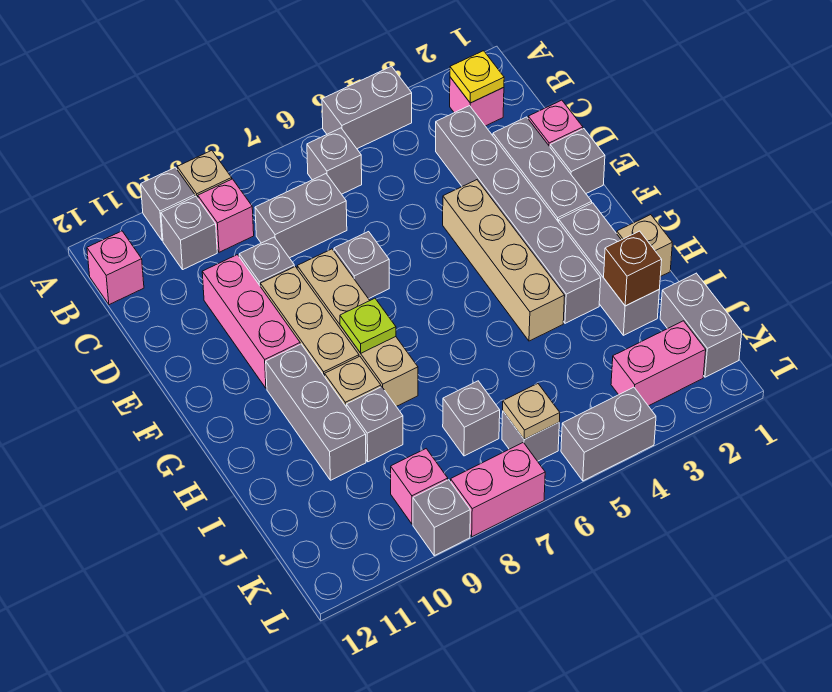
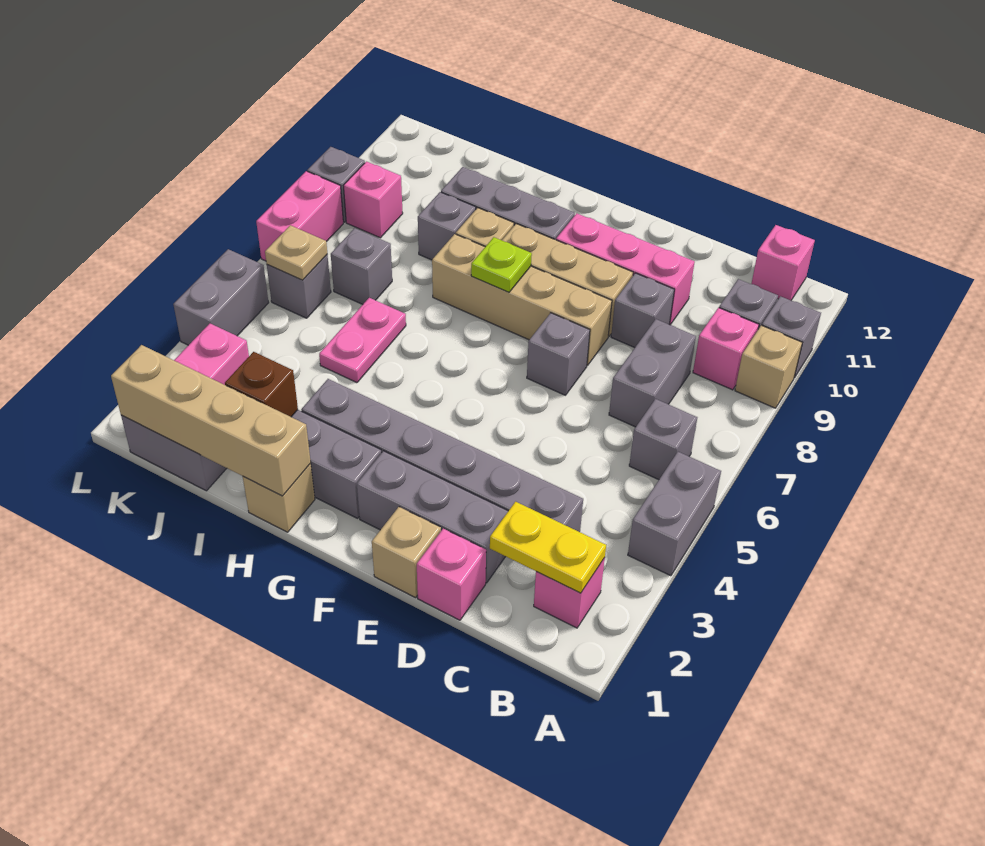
yellow 1x1 plate [450,51,504,103] -> yellow 1x2 plate [490,502,606,593]
grey 1x1 brick [550,129,605,193] -> tan 1x1 brick [372,507,441,598]
tan 1x4 brick [443,180,565,341] -> tan 1x4 brick moved to [111,345,311,496]
none -> pink 1x2 plate [319,298,406,383]

